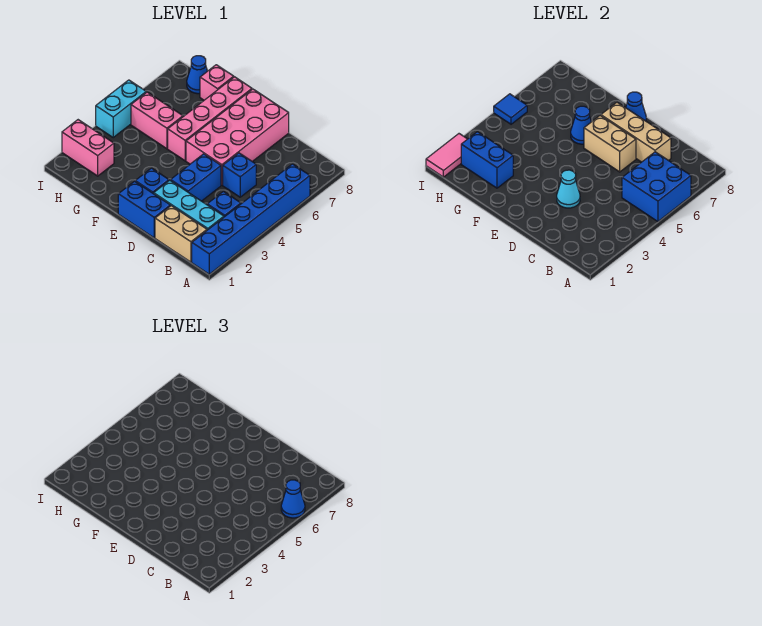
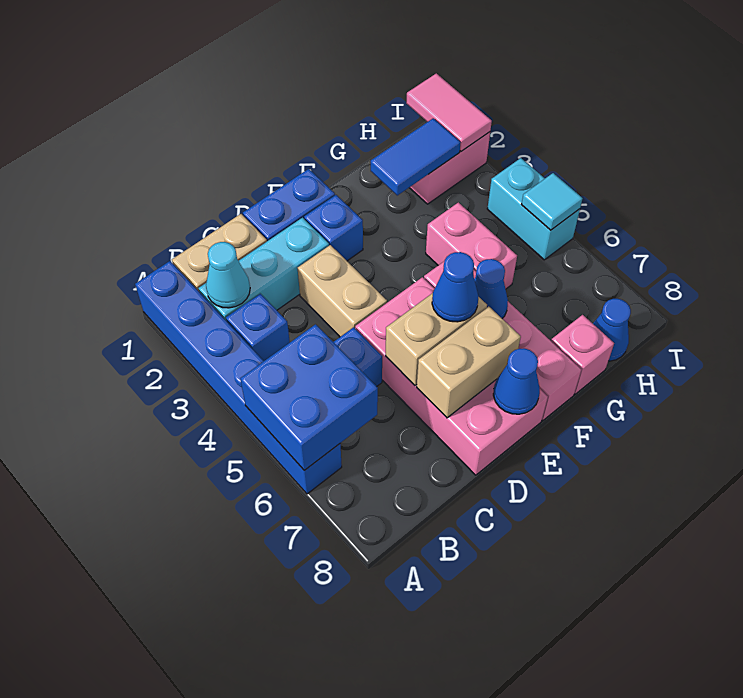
blue 1x1 cone [281,480,305,518] -> blue 1x1 cone moved to [432,252,478,322]
tan 1x3 brick [601,102,671,162] -> tan 1x2 brick [417,307,521,418]
blue 1x2 brick [171,154,221,201] -> tan 1x2 brick [298,245,387,337]
cyan 1x1 cone [557,170,580,208] -> cyan 1x1 cone moved to [206,242,250,308]
blue 1x2 brick [461,132,513,188] -> blue 1x2 tile [371,118,461,195]
pink 1x2 brick [131,92,183,149] -> pink 1x2 brick turned to [426,202,517,289]
blue 1x1 tile [494,94,527,124] -> cyan 1x1 tile [521,173,583,230]

